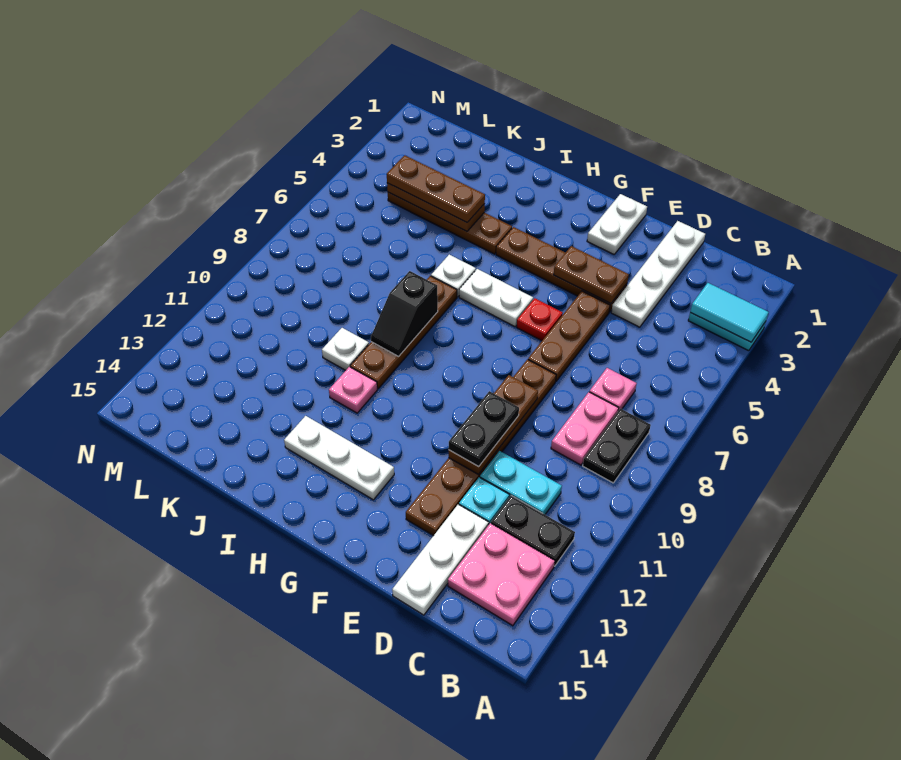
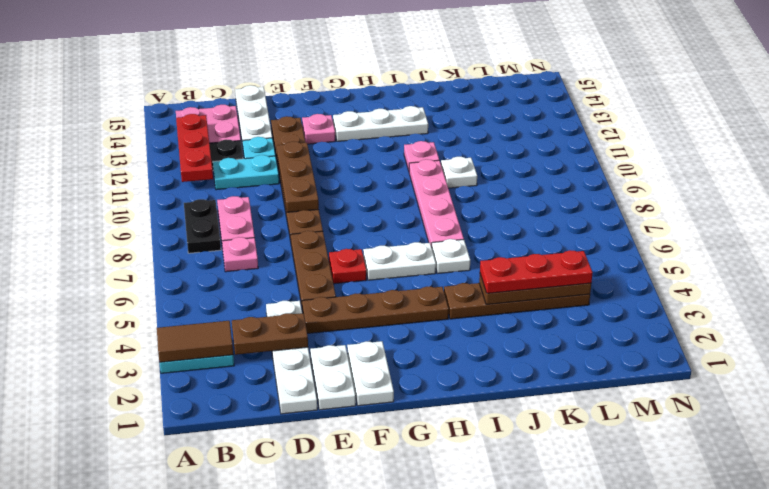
cyan 1x2 tile [690,283,769,342] -> brown 1x2 tile [157,321,233,362]
none -> red 1x3 plate [176,114,213,182]
none -> white 1x2 plate [310,345,356,410]
brown 1x2 plate [554,246,629,304] -> brown 1x2 plate moved to [232,313,308,355]
black 1x2 plate [449,391,519,467] -> none
none -> pink 1x1 plate [302,114,335,144]
brown 1x4 plate [350,276,457,389] -> pink 1x4 plate [409,159,464,247]
black 1x2 slope [371,271,438,356] -> none
brown 1x3 plate [387,155,485,222] -> red 1x3 plate [480,250,593,293]

